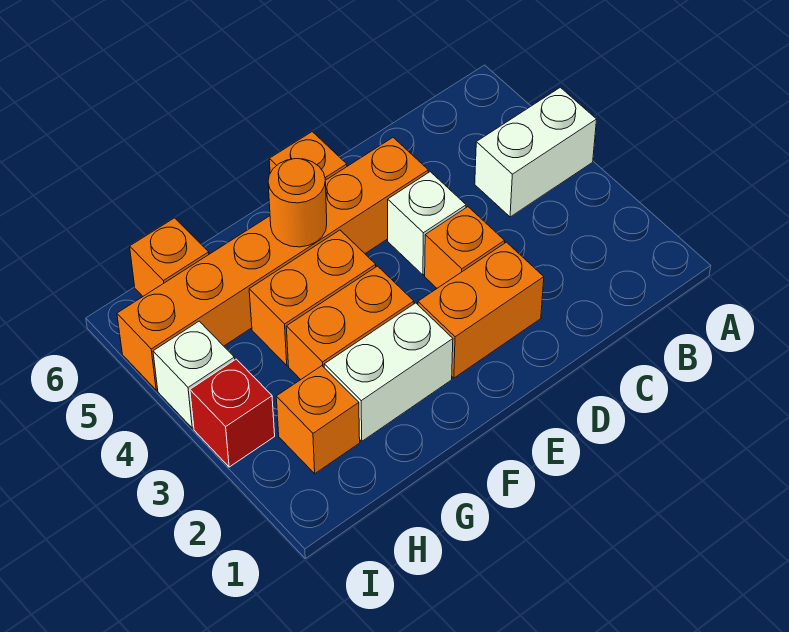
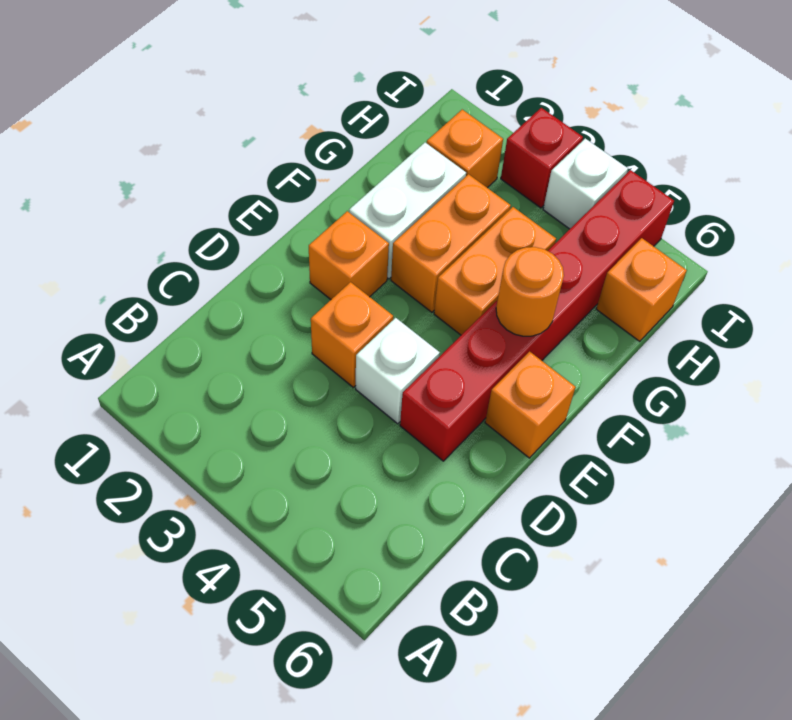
white 1x2 brick [475,87,597,217] -> none
orange 1x2 brick [418,242,544,378] -> orange 1x1 brick [309,211,389,299]
orange 1x6 brick [117,138,428,390] -> red 1x6 brick [400,170,674,461]

